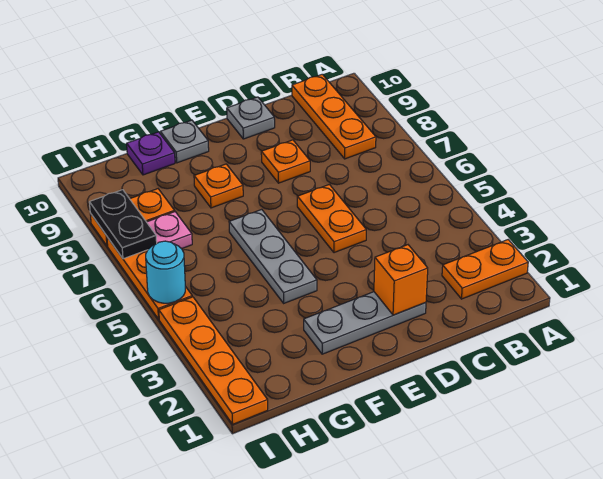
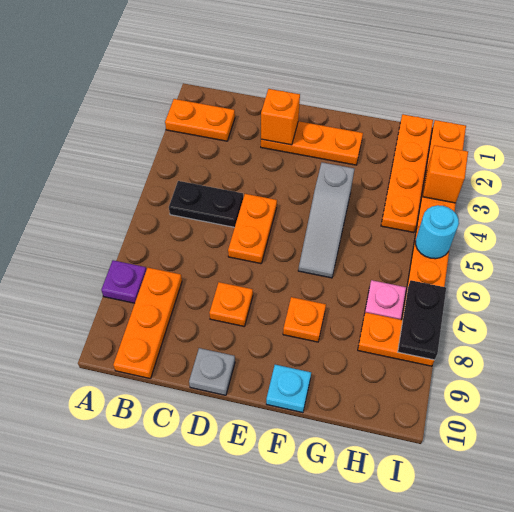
none -> black 1x2 plate [169,181,243,227]
grey 1x3 plate [304,292,426,354] -> orange 1x3 plate [261,121,363,165]
grey 1x3 plate [229,209,317,303] -> grey 1x3 slope [298,162,354,278]
grey 1x1 plate [160,120,209,163] -> cyan 1x1 plate [266,365,311,413]
purple 1x1 plate [127,132,175,175] -> purple 1x1 plate moved to [101,260,146,303]
none -> orange 1x4 plate [381,114,433,233]
none -> orange 1x1 brick [423,145,468,203]

